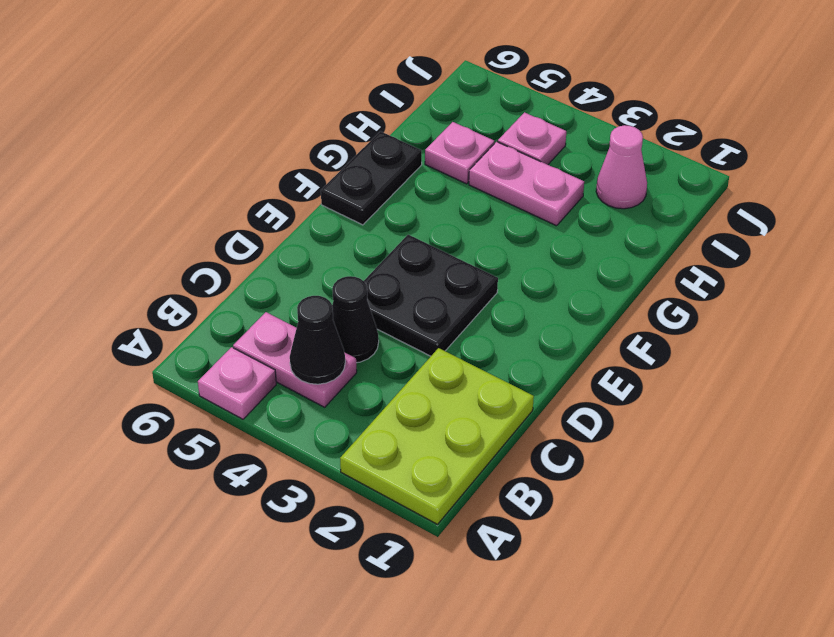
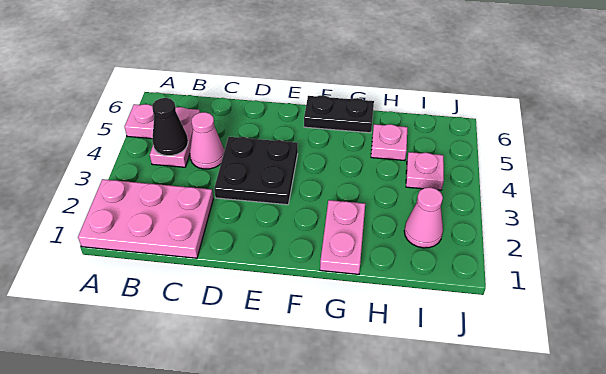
lime 2x3 plate [340,348,534,524] -> pink 2x3 plate [78,179,213,258]
black 1x1 cone [332,276,379,363] -> pink 1x1 cone [190,112,224,169]
pink 1x2 plate [469,142,584,226] -> pink 1x2 plate moved to [320,200,365,274]

